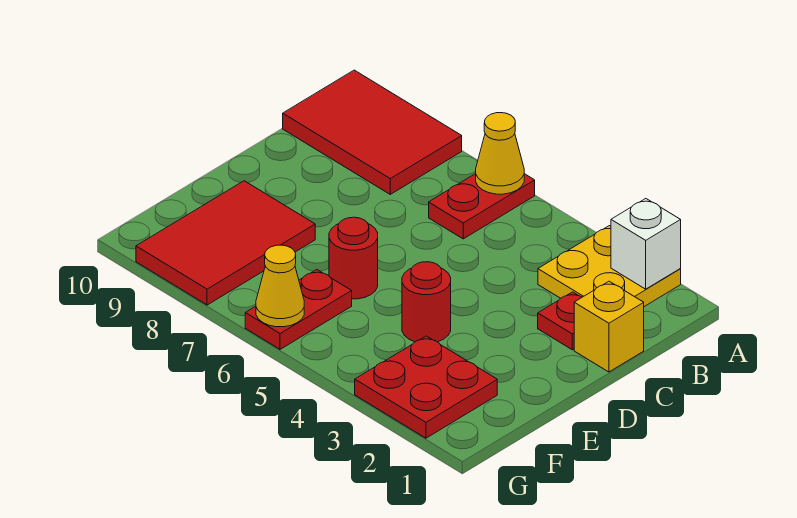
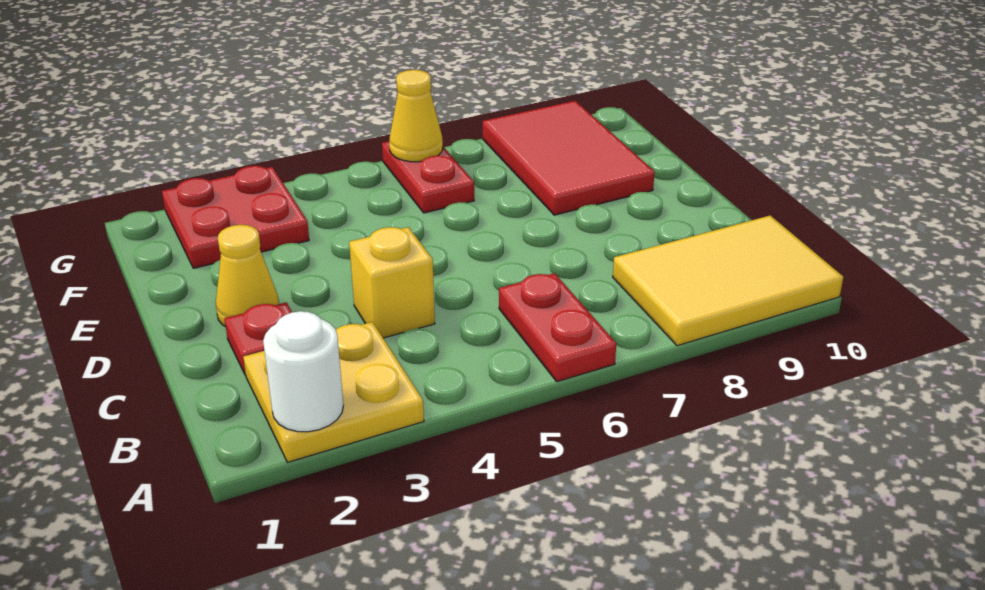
white 1x1 brick [611,199,681,289] -> white 1x1 round brick [263,311,343,432]
yellow 1x1 cone [476,113,524,194] -> yellow 1x1 cone moved to [216,225,279,327]
red 2x3 tile [283,70,462,194] -> yellow 2x3 tile [613,215,843,346]
yellow 1x1 brick [574,281,644,372] -> yellow 1x1 brick moved to [349,227,435,338]
red 1x1 round brick [402,262,451,342] -> none
red 1x1 round brick [329,217,378,299] -> none

